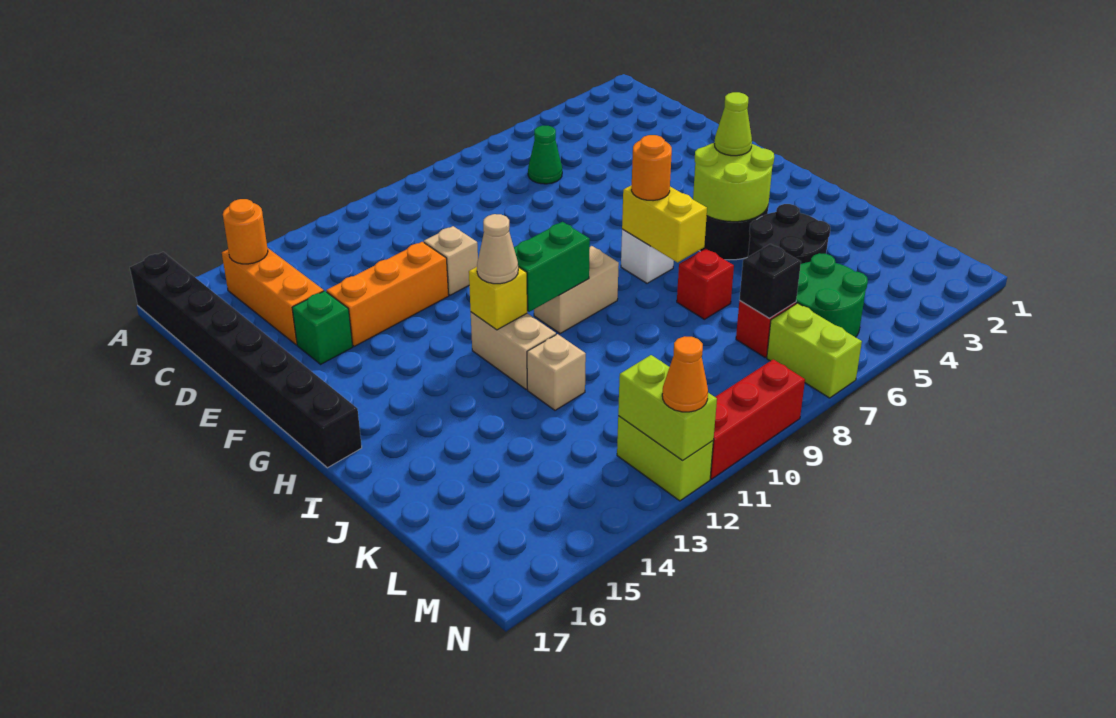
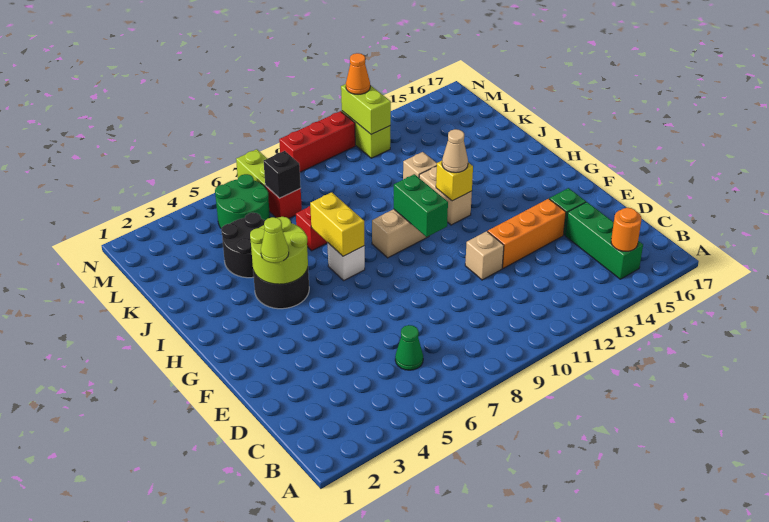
black 1x8 brick [130,252,362,468] -> none
orange 1x3 brick [222,248,324,345] -> green 1x3 brick [565,202,643,279]
orange 1x1 round brick [631,135,672,201] -> none
green 1x2 brick [514,222,590,312] -> green 1x2 brick turned to [394,174,448,237]

